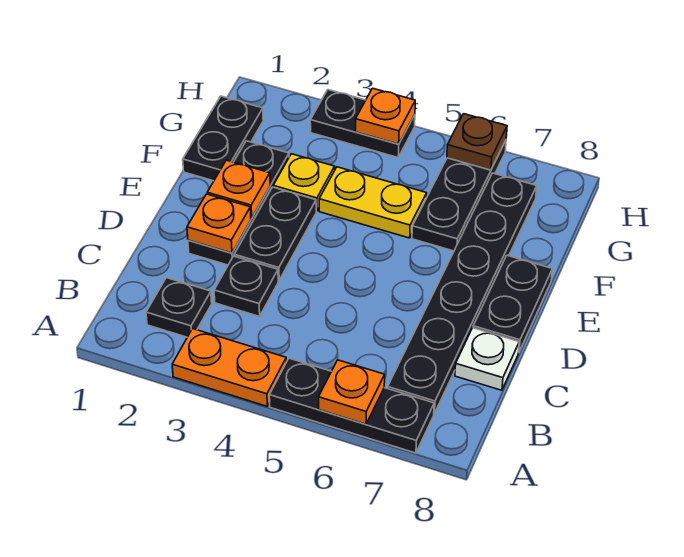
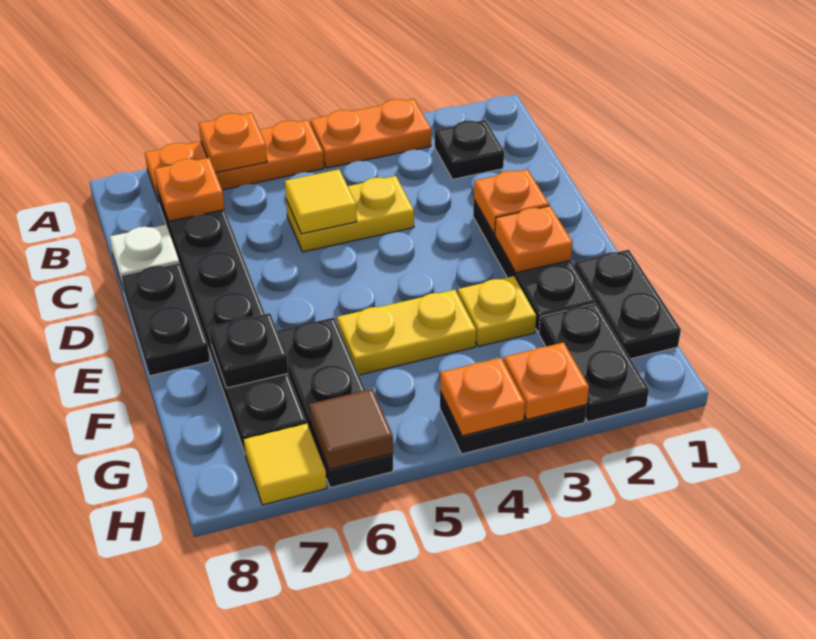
black 1x3 plate [269,358,434,453] -> orange 1x3 plate [145,120,324,202]
none -> orange 1x1 plate [154,158,225,221]
black 1x1 plate [214,256,278,316] -> black 1x1 plate moved to [209,313,288,388]
none -> yellow 1x2 plate [286,176,414,252]
none -> yellow 1x1 tile [285,169,357,234]
black 1x2 plate [234,187,316,280] -> black 1x2 plate moved to [539,303,649,422]
none -> orange 1x1 plate [504,342,589,419]
brown 1x1 plate [447,114,507,170] -> brown 1x1 tile [309,389,393,469]
none -> yellow 1x1 tile [244,424,327,505]

